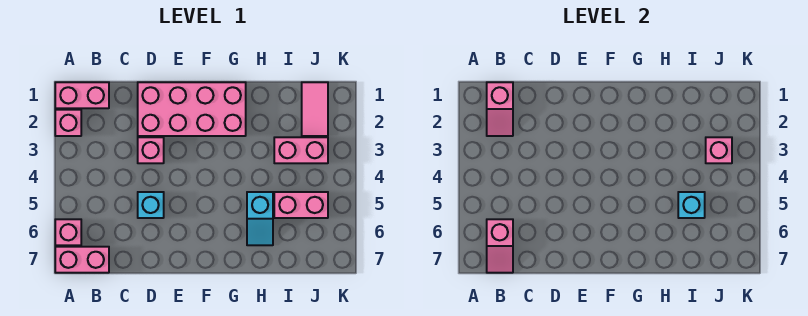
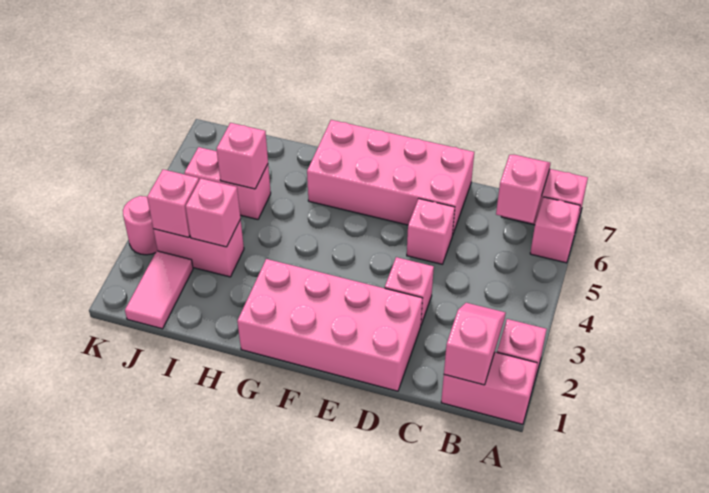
cyan 1x1 brick [138,192,164,218] -> pink 1x1 brick [407,199,455,264]
none -> pink 2x4 brick [307,120,474,234]
cyan 1x2 slope [247,192,273,245] -> none
none -> pink 1x1 brick [186,179,241,247]
cyan 1x1 brick [678,192,705,218] -> pink 1x1 brick [216,123,268,189]
none -> pink 1x1 round brick [123,196,158,255]

